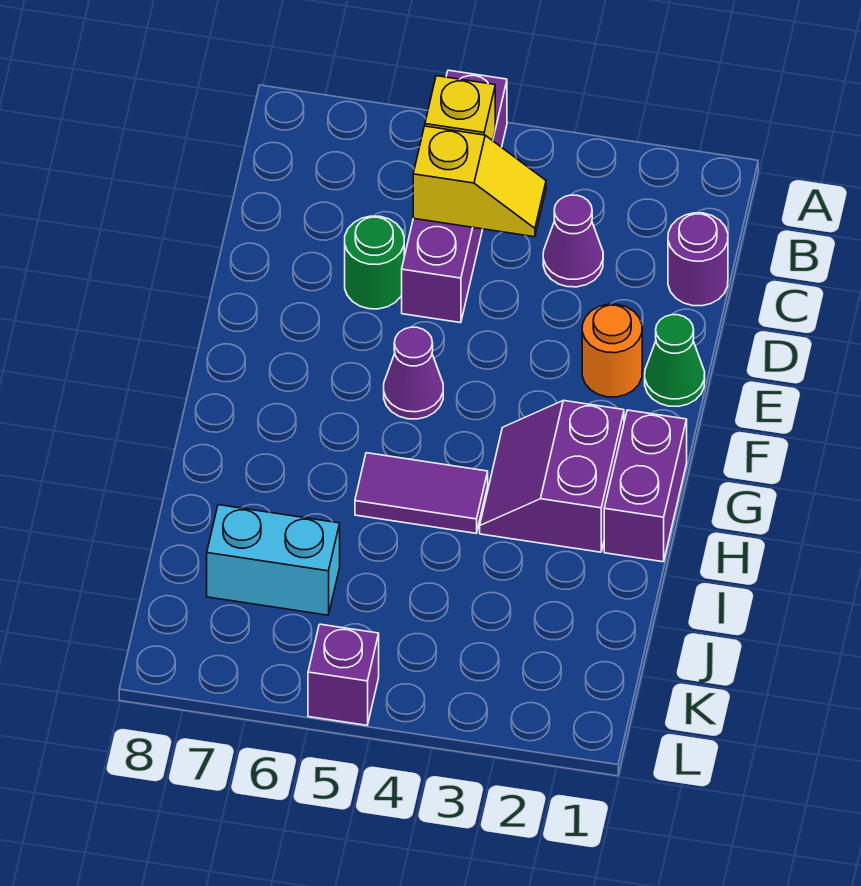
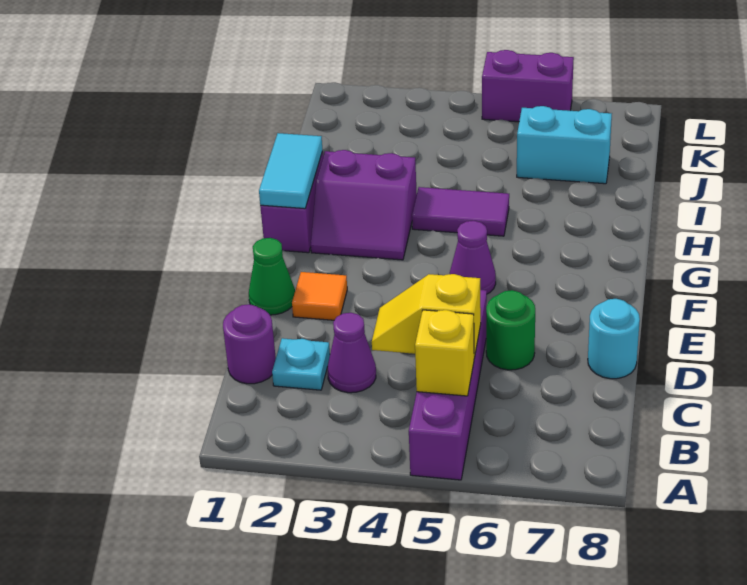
none -> cyan 1x1 plate [272,338,330,390]
none -> cyan 1x1 round brick [588,299,640,379]
orange 1x1 round brick [582,304,642,397] -> orange 1x1 tile [292,272,347,320]
none -> cyan 1x2 tile [259,133,323,209]
purple 2x2 slope [480,401,624,552] -> purple 2x2 slope turned to [311,150,417,260]
purple 1x1 brick [308,624,379,725] -> purple 1x2 brick [482,50,574,122]

